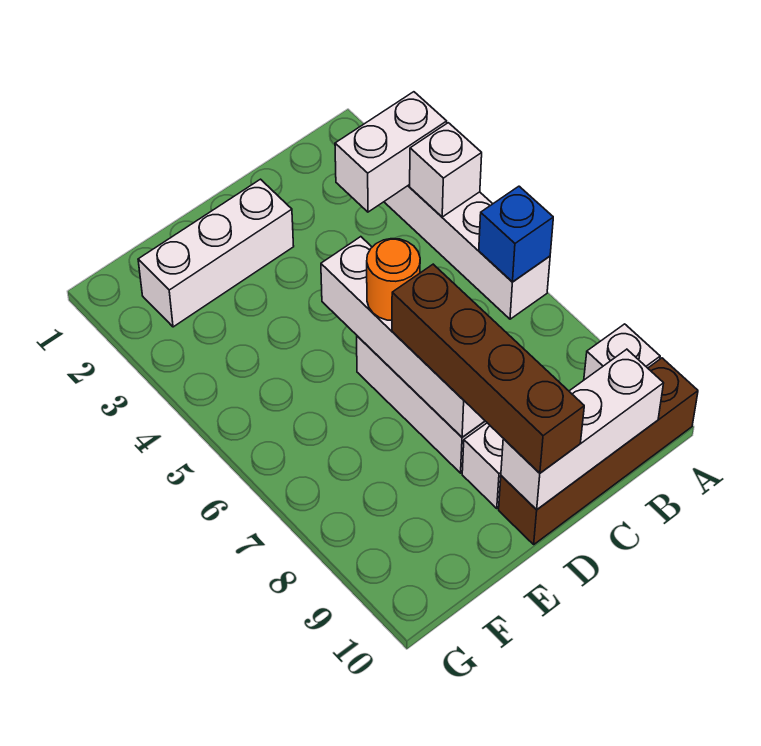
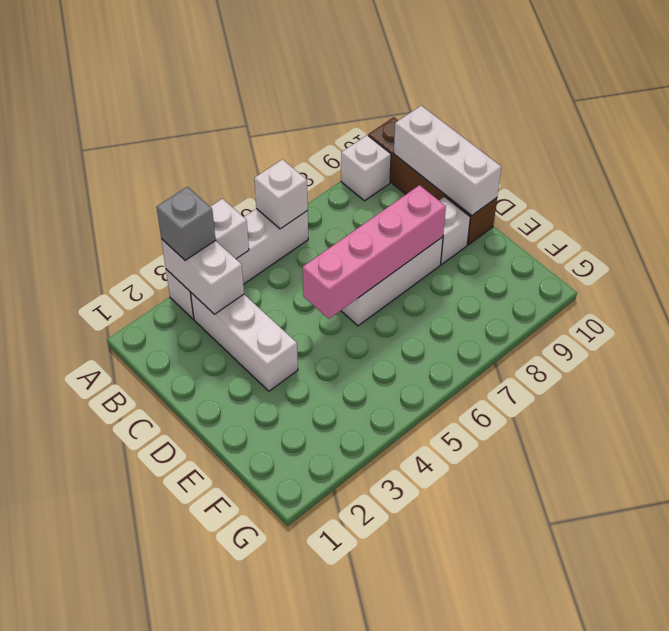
none -> grey 1x1 brick [156,187,215,260]
blue 1x1 brick [479,186,553,282] -> white 1x1 brick [254,159,308,229]
white 1x3 brick [138,179,294,327] -> white 1x3 brick moved to [191,293,298,391]
white 1x4 brick [321,237,485,437] -> pink 1x4 brick [303,185,446,319]
orange 1x1 round brick [367,239,420,320] -> none
brown 1x4 brick [392,264,584,473] -> none

